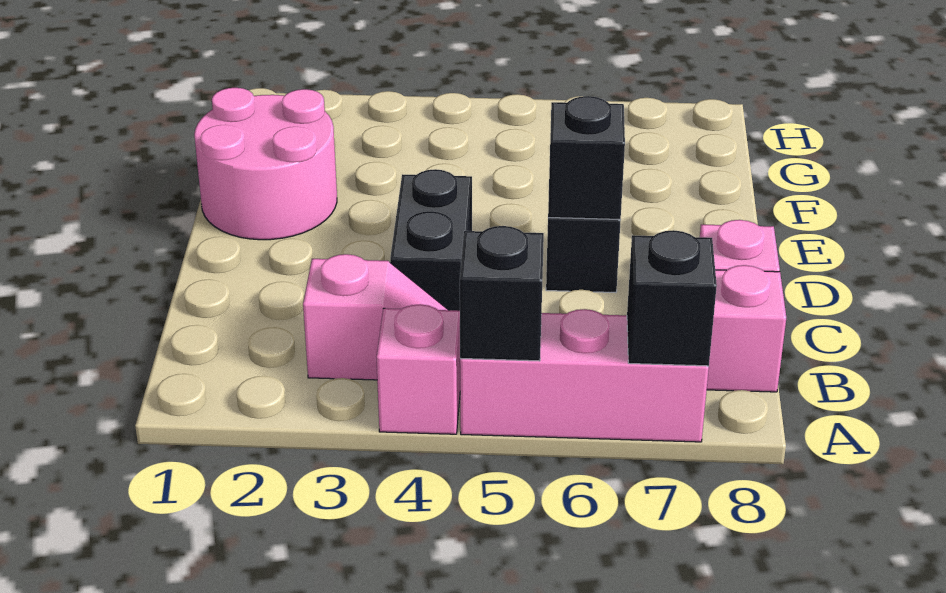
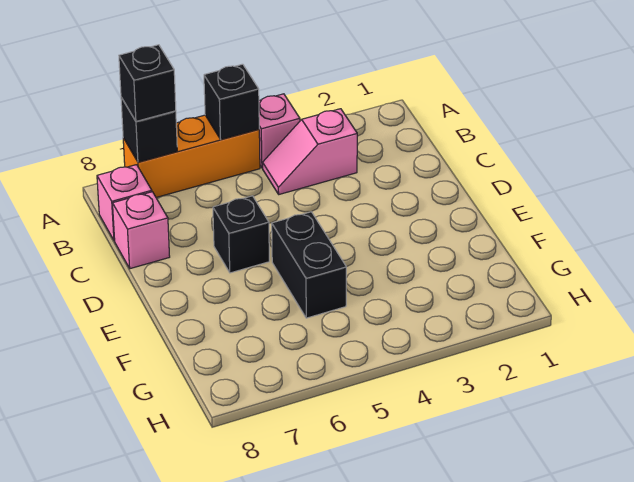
pink 1x3 brick [460,309,709,442] -> orange 1x3 brick [123,115,260,197]
black 1x2 brick [390,169,472,311] -> black 1x2 brick moved to [272,212,346,318]
black 1x1 brick [548,96,625,219] -> black 1x1 brick moved to [119,45,176,121]
pink 2x2 round brick [194,88,337,240] -> none

